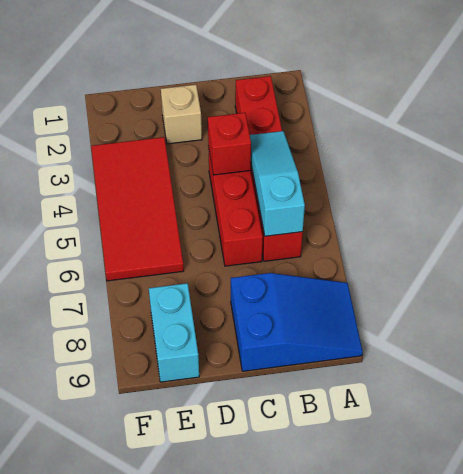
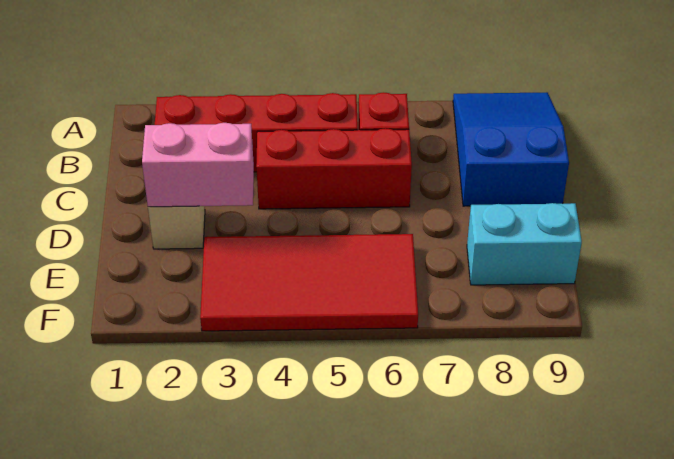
cyan 1x3 slope [250,131,305,236] -> none
red 1x1 brick [208,113,251,175] -> none
none -> pink 1x2 brick [142,123,254,207]

